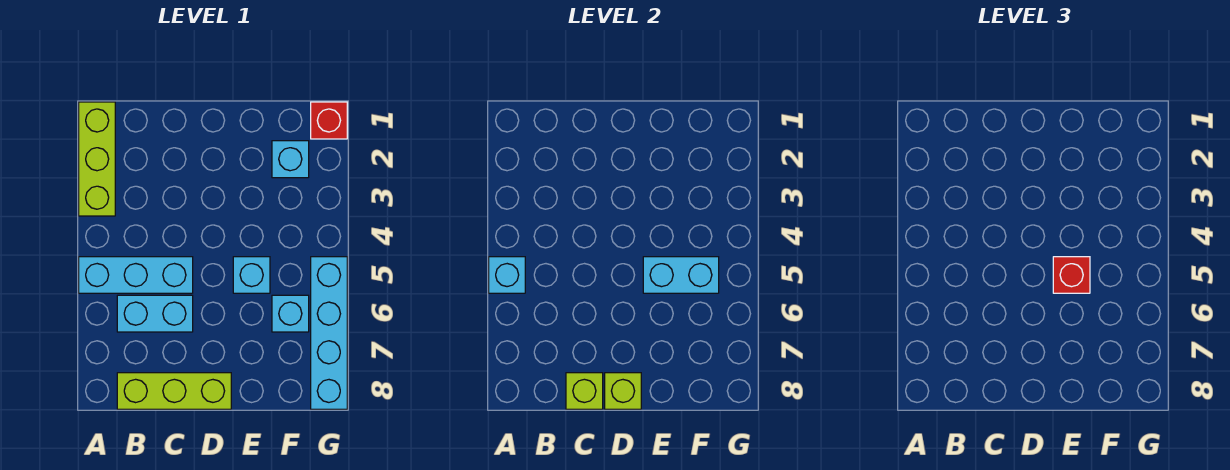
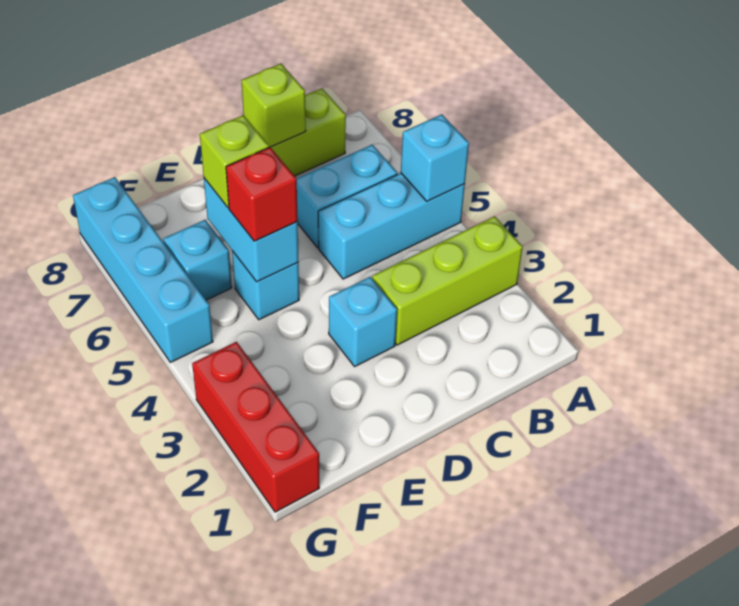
lime 1x3 brick [79,102,115,216] -> lime 1x3 brick turned to [372,216,523,345]
lime 1x1 brick [605,373,641,409] -> lime 1x1 brick moved to [200,115,269,208]
cyan 1x2 brick [643,257,719,293] -> cyan 1x2 brick turned to [204,178,298,282]
cyan 1x1 brick [272,141,309,178] -> cyan 1x1 brick moved to [329,277,397,366]
red 1x1 brick [311,102,347,139] -> red 1x3 brick [192,342,319,512]

